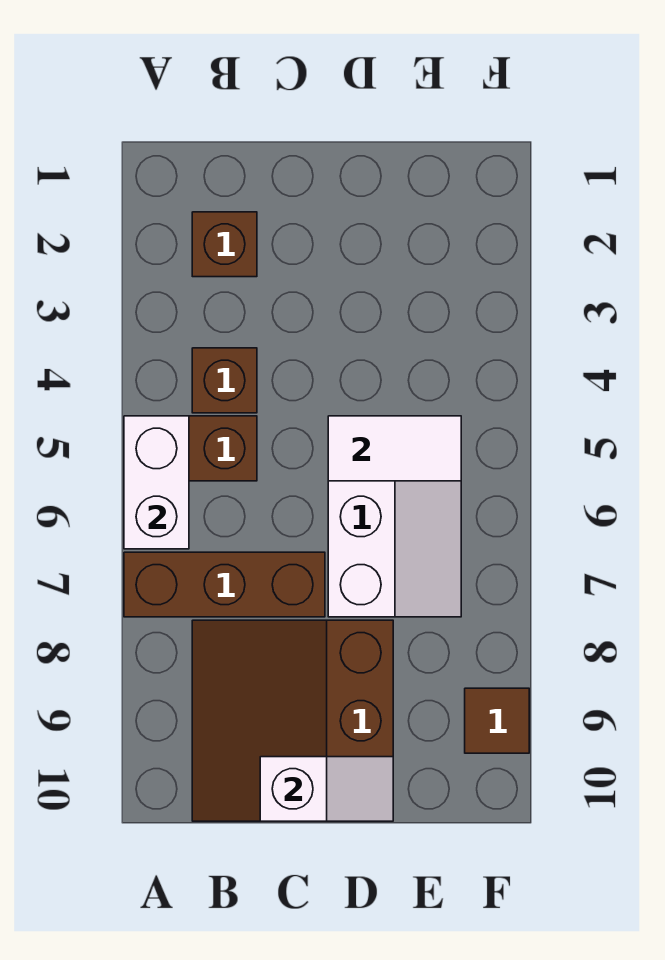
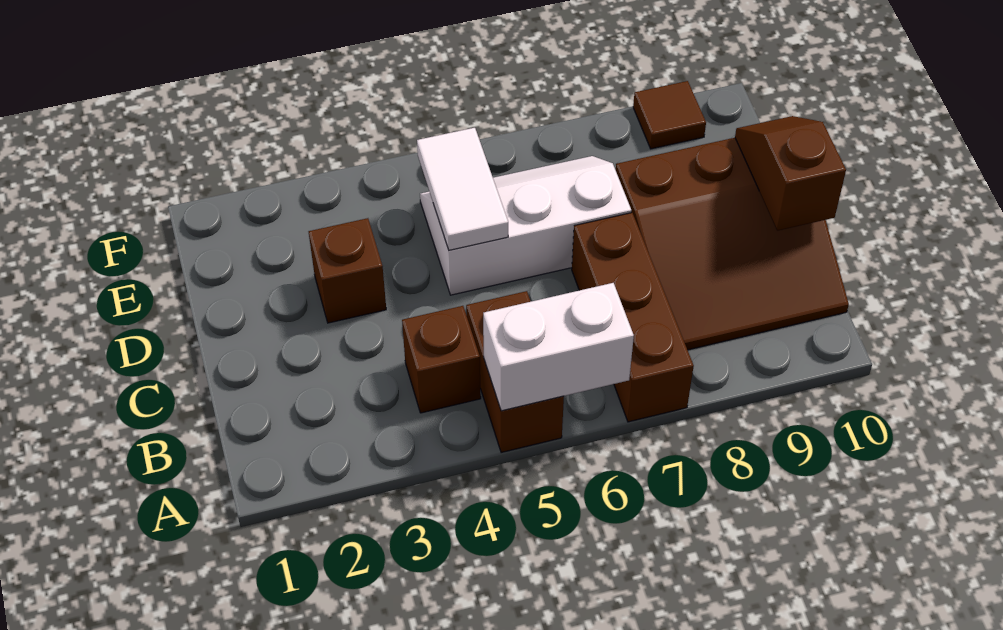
brown 1x1 brick [192,212,257,277] -> brown 1x1 brick moved to [309,218,386,323]
white 1x2 slope [260,757,393,821] -> brown 1x2 slope [735,116,846,231]

